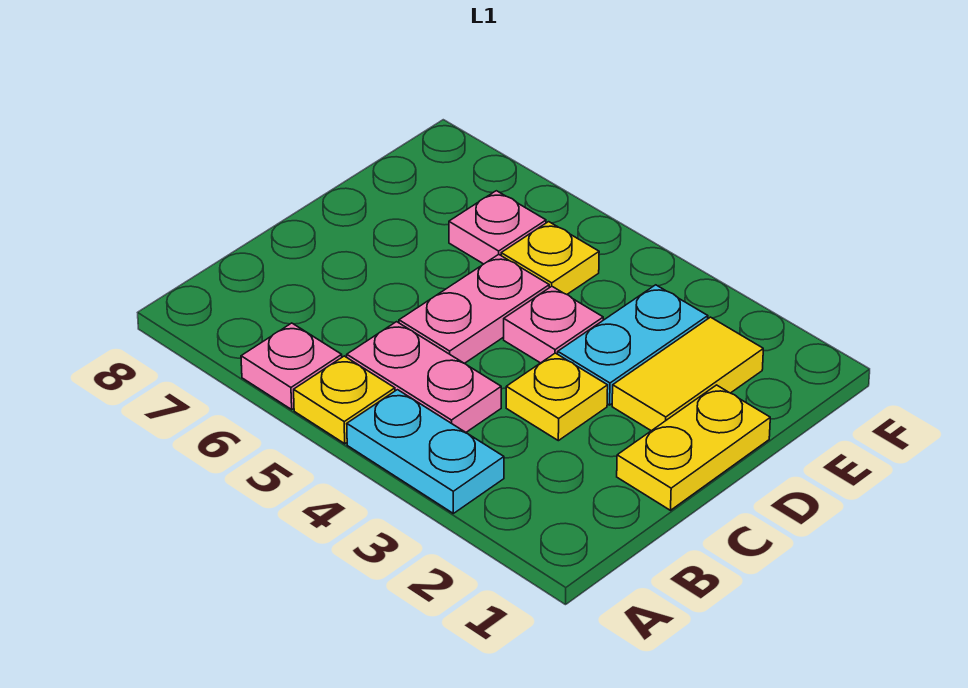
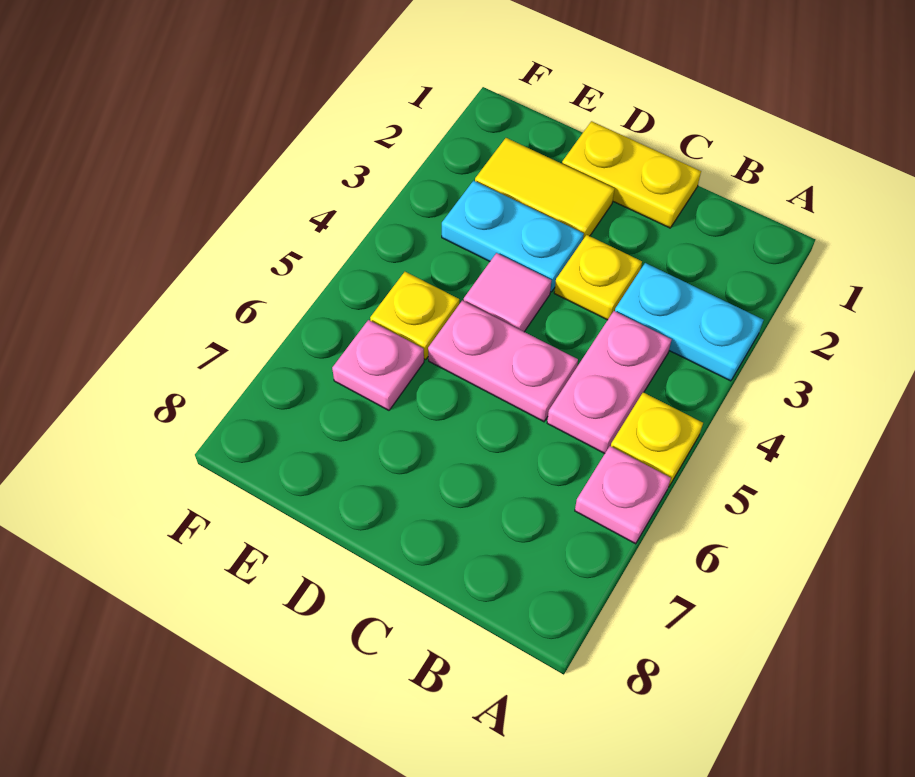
cyan 1x2 plate [347,390,504,513] -> cyan 1x2 plate turned to [615,263,763,381]
pink 1x1 plate [504,286,603,363] -> pink 1x1 tile [464,253,551,332]

